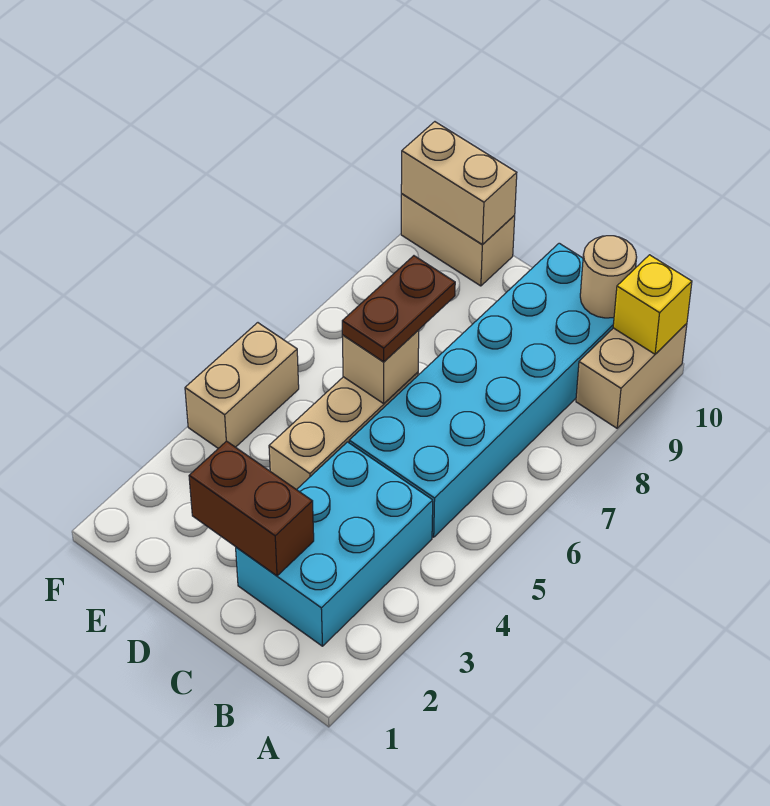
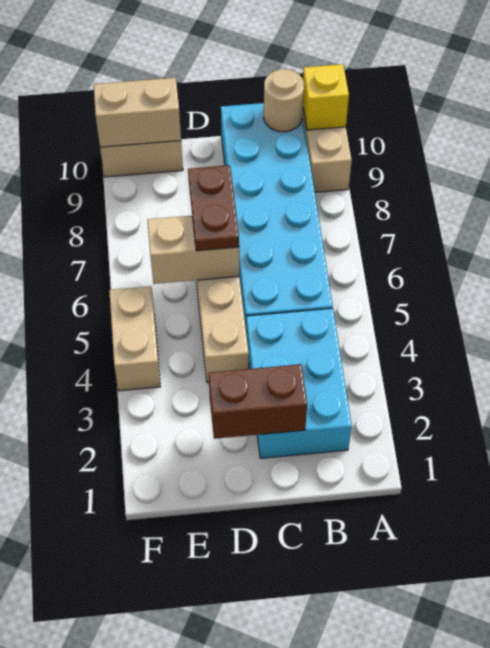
tan 1x1 brick [342,330,419,404] -> tan 1x2 brick [147,216,239,284]

